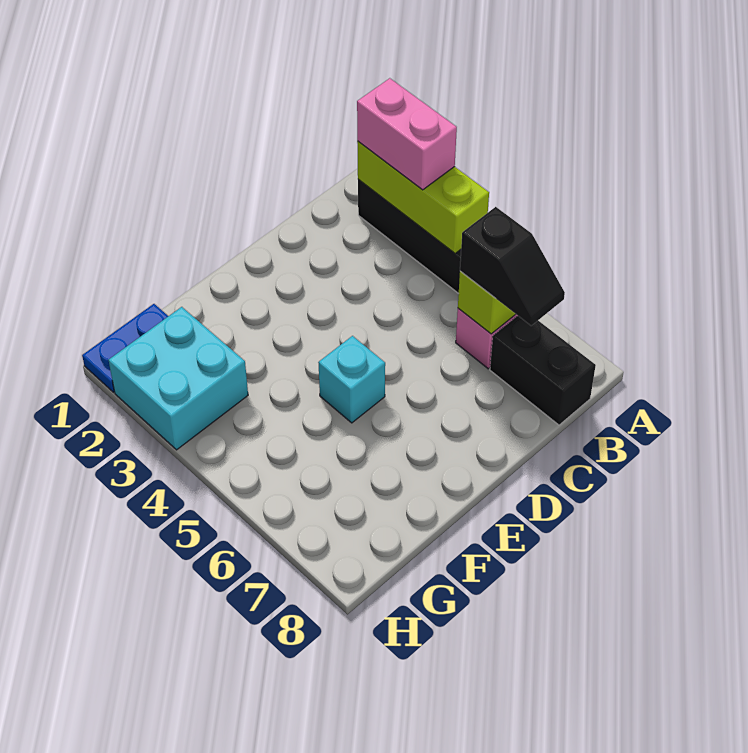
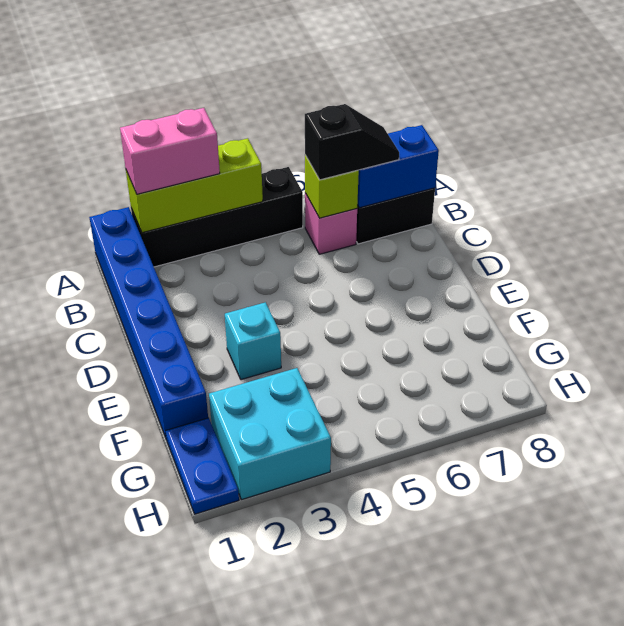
none -> blue 1x6 brick [89,207,208,440]
none -> blue 1x2 brick [357,125,439,208]
cyan 1x1 brick [318,336,385,423] -> cyan 1x1 brick moved to [225,302,281,380]

